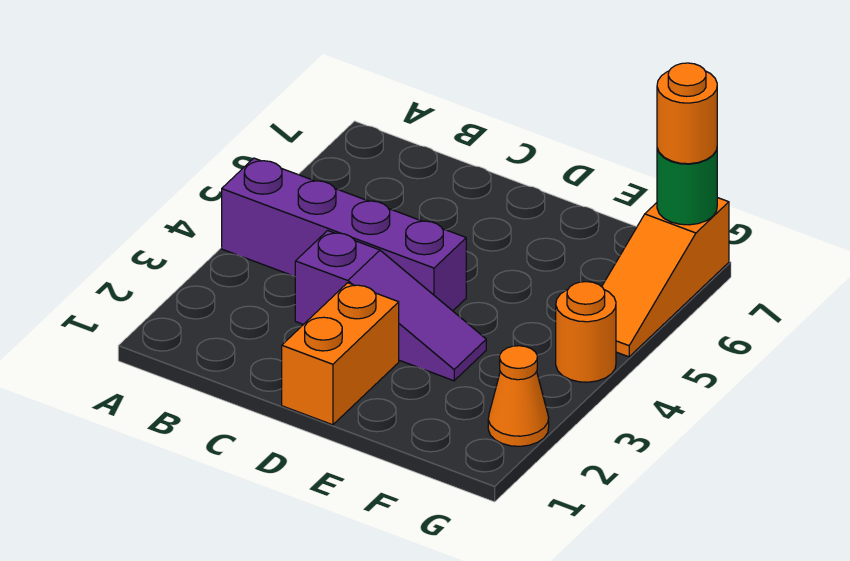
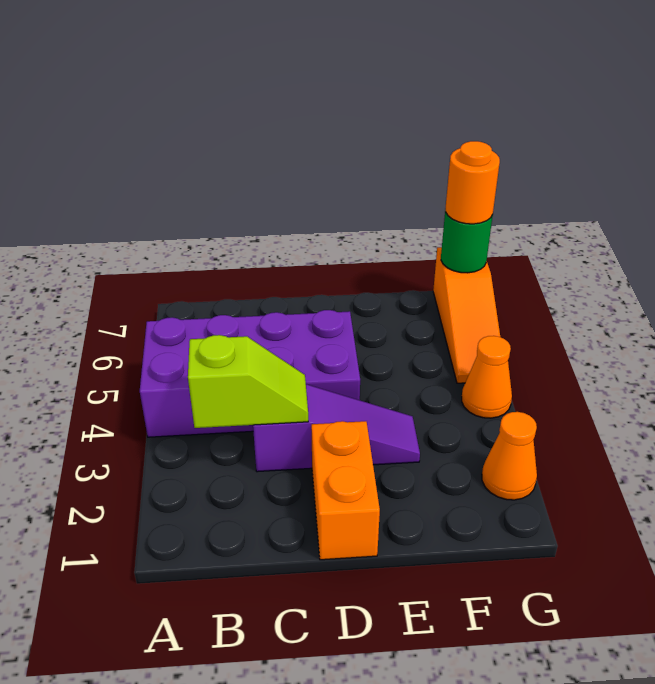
purple 1x4 brick [222,158,466,311] -> purple 2x4 brick [140,310,360,437]
none -> lime 1x2 slope [188,335,308,428]
orange 1x1 round brick [556,282,616,382] -> orange 1x1 cone [462,336,512,418]

